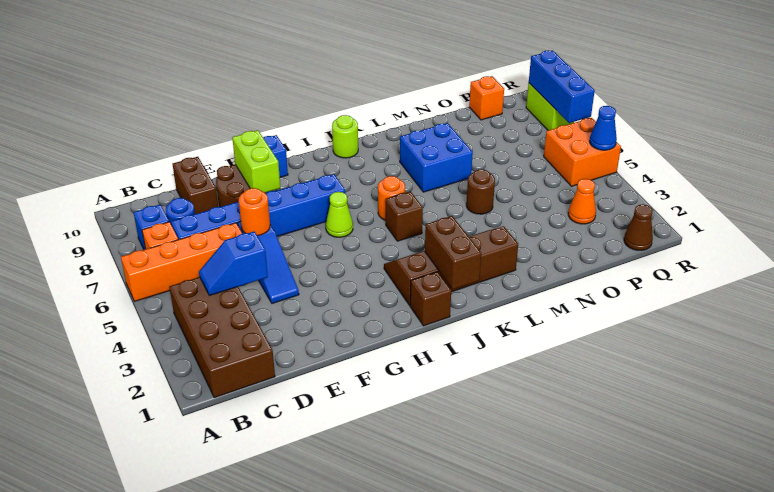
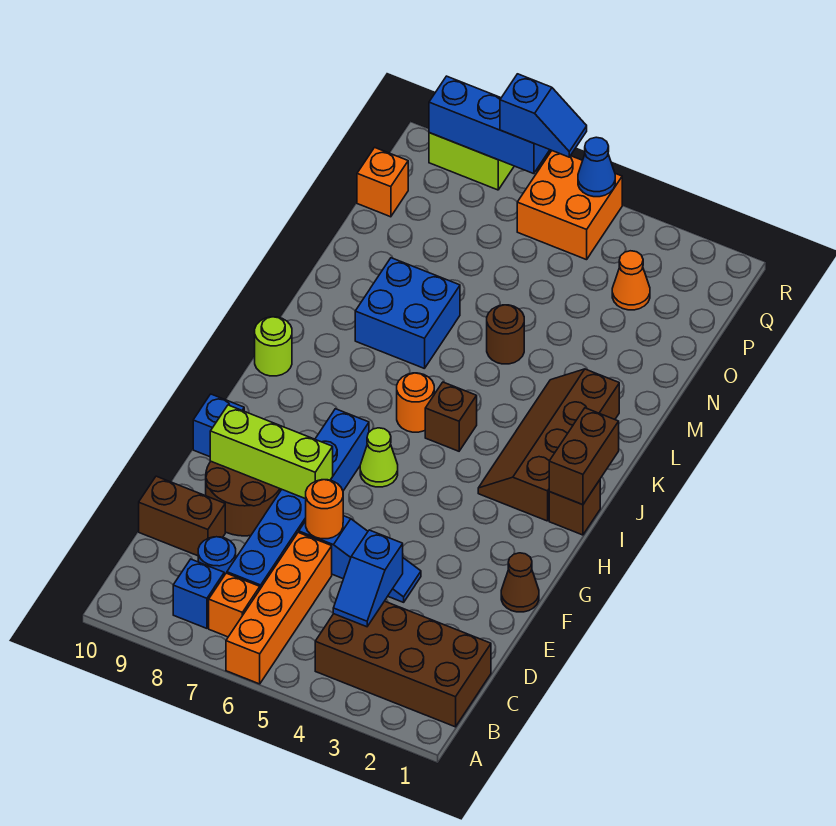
lime 1x2 brick [232,130,280,193] -> lime 1x3 brick [210,405,333,499]
brown 1x2 brick [425,216,481,289] -> brown 1x2 brick turned to [549,408,619,505]
brown 1x1 cone [624,204,653,250] -> brown 1x1 cone moved to [501,553,539,612]
none -> blue 1x2 slope [500,74,587,157]

